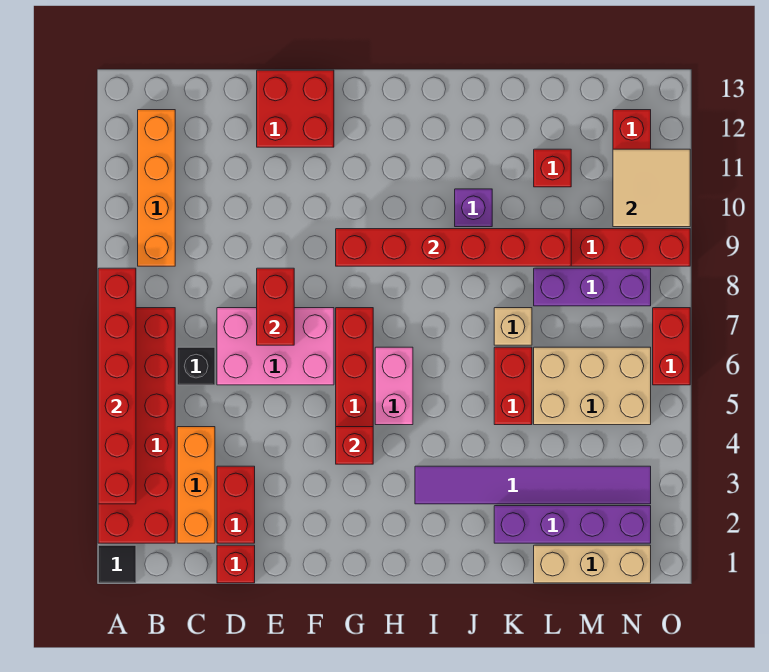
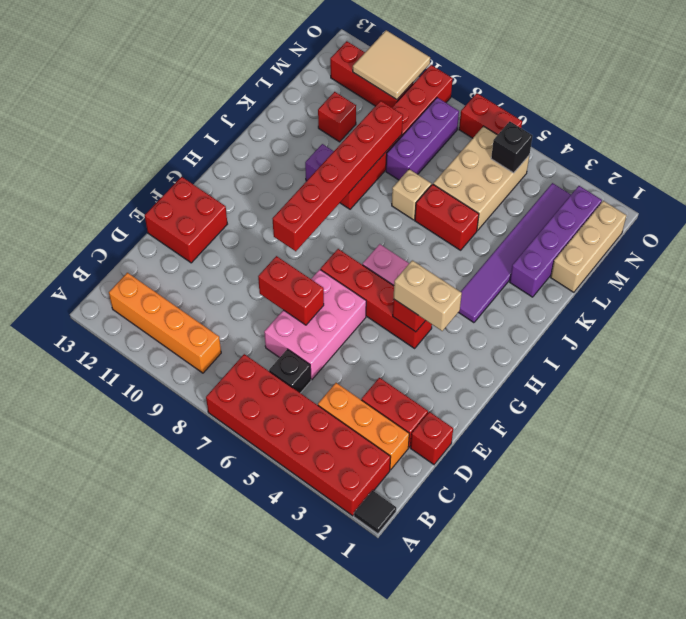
red 1x6 brick [98,268,136,504] -> none
none -> tan 1x2 brick [393,260,462,331]
none -> black 1x1 brick [491,121,533,173]

